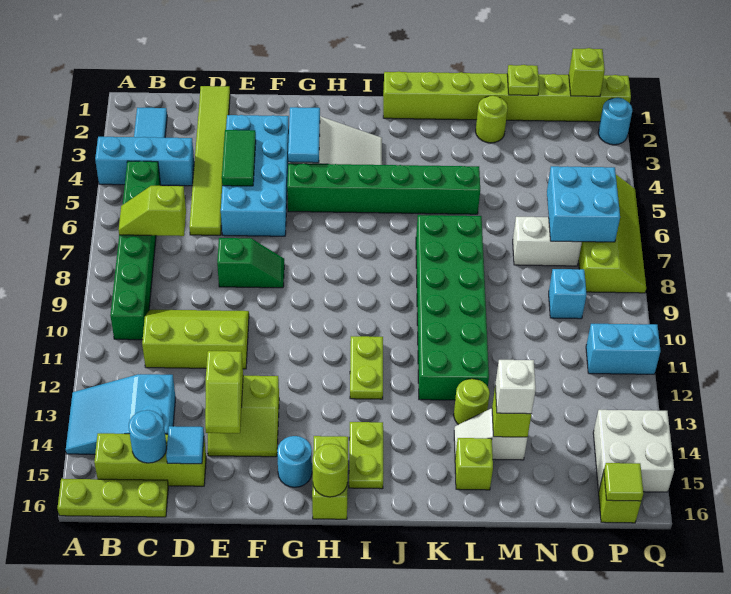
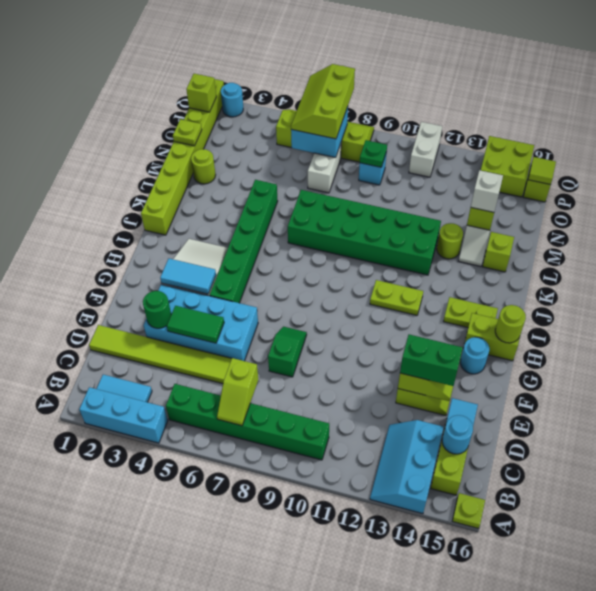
cyan 1x3 brick [95,137,194,186] -> cyan 1x3 brick turned to [79,387,168,443]
cyan 2x3 slope [66,374,176,454] -> cyan 2x3 slope turned to [370,420,444,514]
lime 1x3 plate [57,479,168,517] -> lime 1x1 plate [452,493,485,528]
lime 2x3 slope [142,310,249,369] -> lime 2x3 slope moved to [291,64,355,139]
none -> green 1x1 round brick [143,291,171,328]
none -> green 1x2 brick [400,334,463,386]
none -> green 1x1 plate [360,140,387,167]
cyan 1x2 brick [586,324,661,374] -> white 1x2 brick [409,122,442,177]
white 2x2 brick [593,410,674,492] -> lime 2x2 brick [481,136,534,197]

